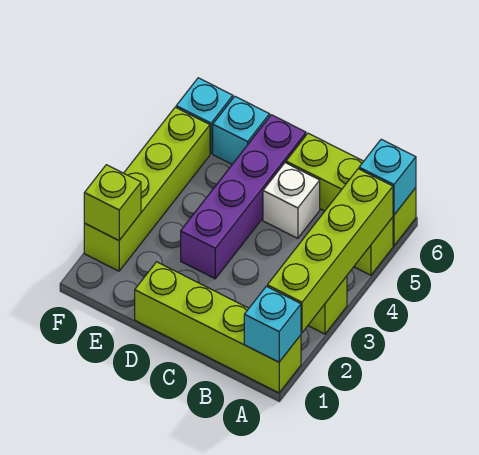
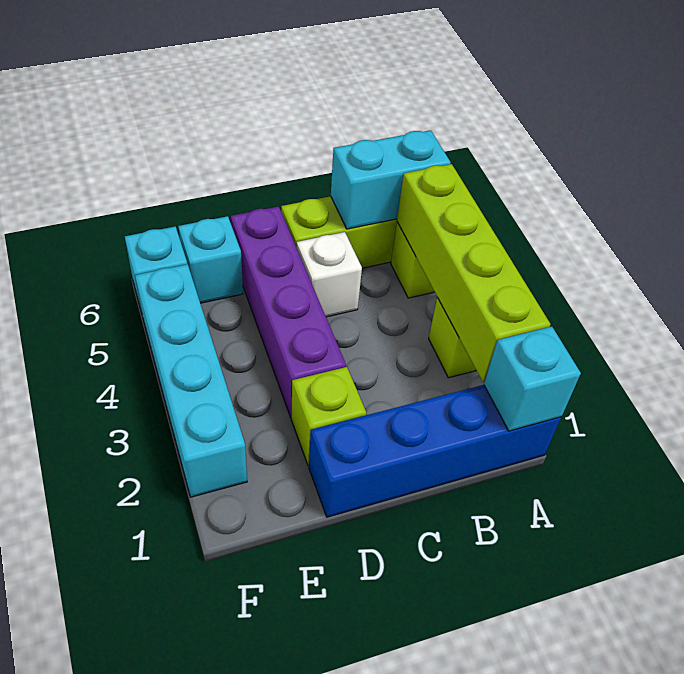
lime 1x4 brick [135,262,301,393] -> blue 1x4 brick [309,385,561,517]
cyan 1x1 brick [359,139,416,215] -> cyan 1x2 brick [331,130,451,229]
lime 1x4 brick [84,107,210,271] -> cyan 1x4 brick [135,264,247,497]
lime 1x1 brick [84,165,141,240] -> lime 1x1 brick moved to [291,367,366,466]

